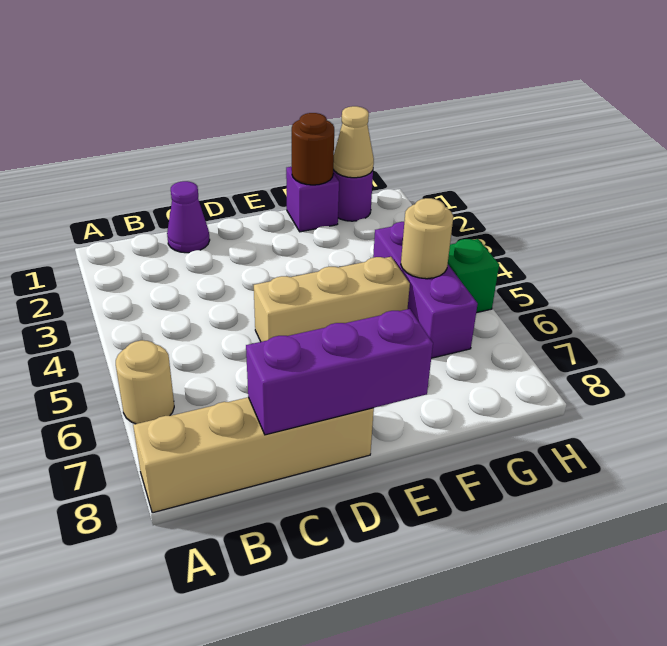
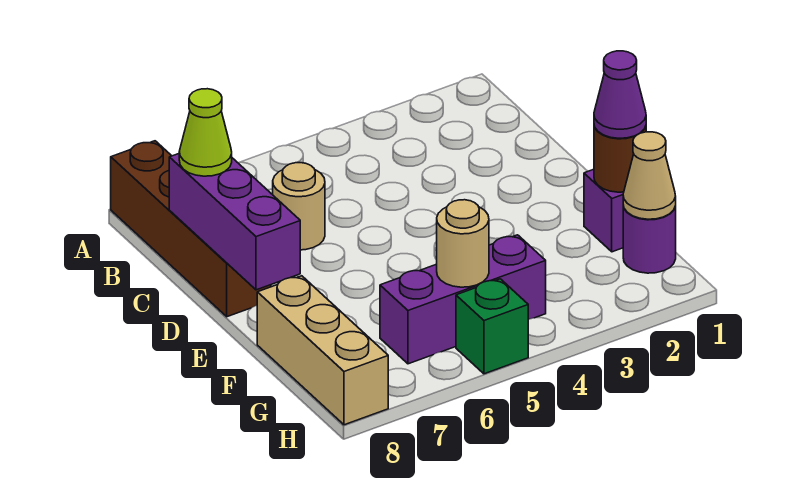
tan 1x1 round brick [116,340,174,424] -> tan 1x1 round brick moved to [273,163,325,250]
tan 1x4 brick [133,397,374,513] -> brown 1x4 brick [111,141,271,317]
purple 1x1 cone [167,181,210,253] -> purple 1x1 cone moved to [594,51,646,138]
none -> lime 1x1 cone [179,89,232,176]
tan 1x3 brick [254,257,410,342] -> tan 1x3 brick moved to [257,276,388,425]

